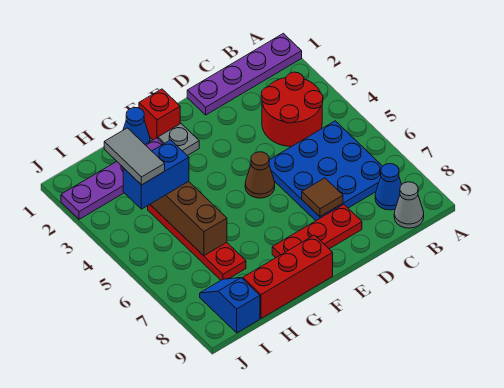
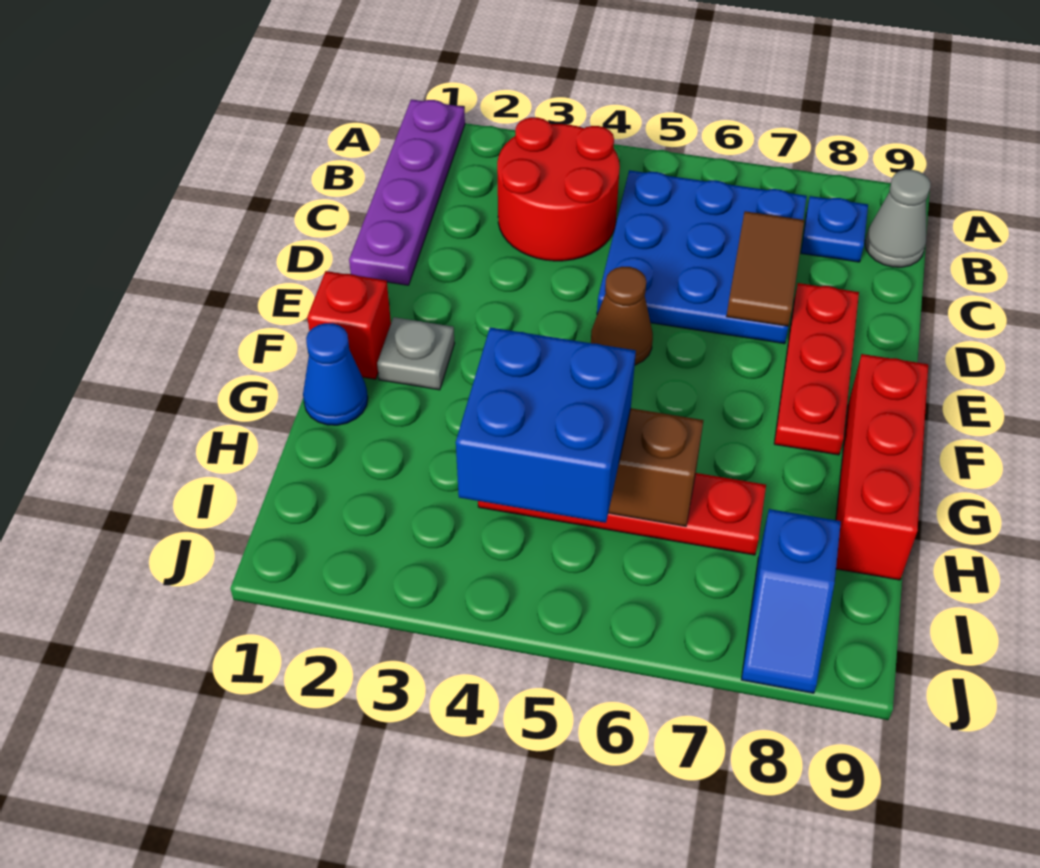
blue 1x1 cone [375,164,402,210] -> blue 1x1 plate [801,196,868,262]
brown 1x1 tile [302,178,343,217] -> brown 1x2 tile [726,211,804,326]
purple 1x4 plate [61,138,163,219] -> none
blue 1x2 brick [123,140,189,209] -> blue 2x2 brick [456,327,636,523]
grey 1x2 tile [104,128,165,185] -> none
blue 1x2 slope [200,278,260,333] -> blue 1x2 slope turned to [741,509,841,693]

